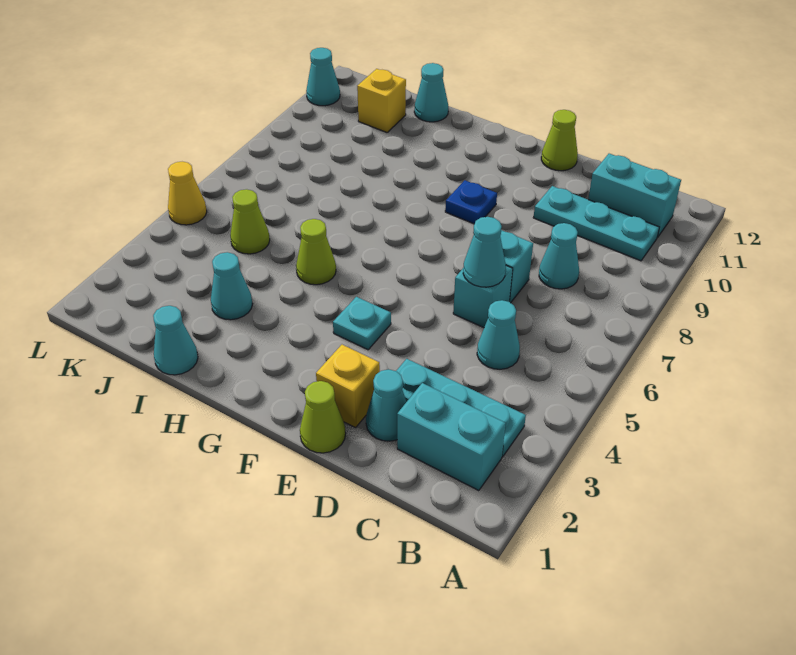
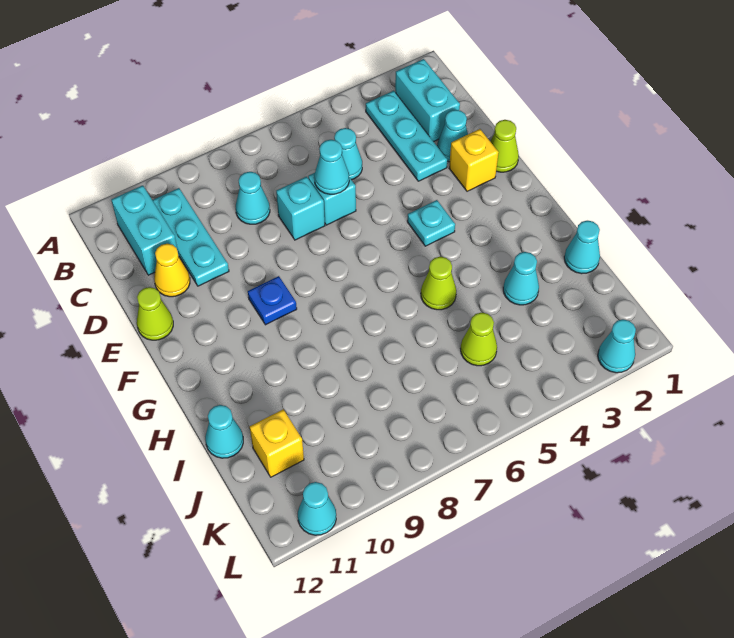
none -> cyan 1x1 cone [598,319,636,373]
yellow 1x1 cone [168,162,207,225] -> yellow 1x1 cone moved to [154,244,190,297]

